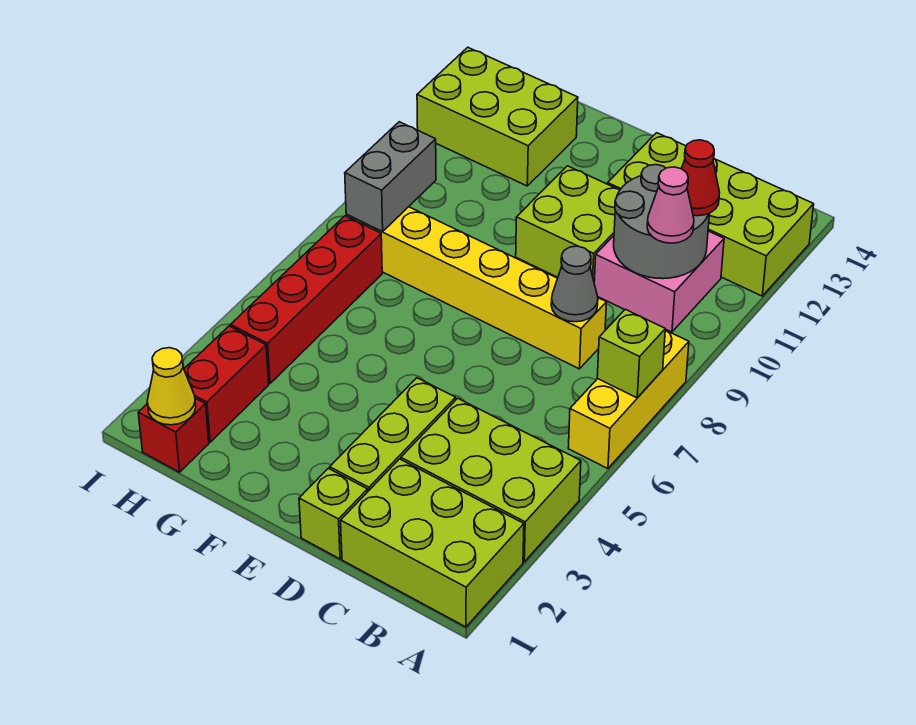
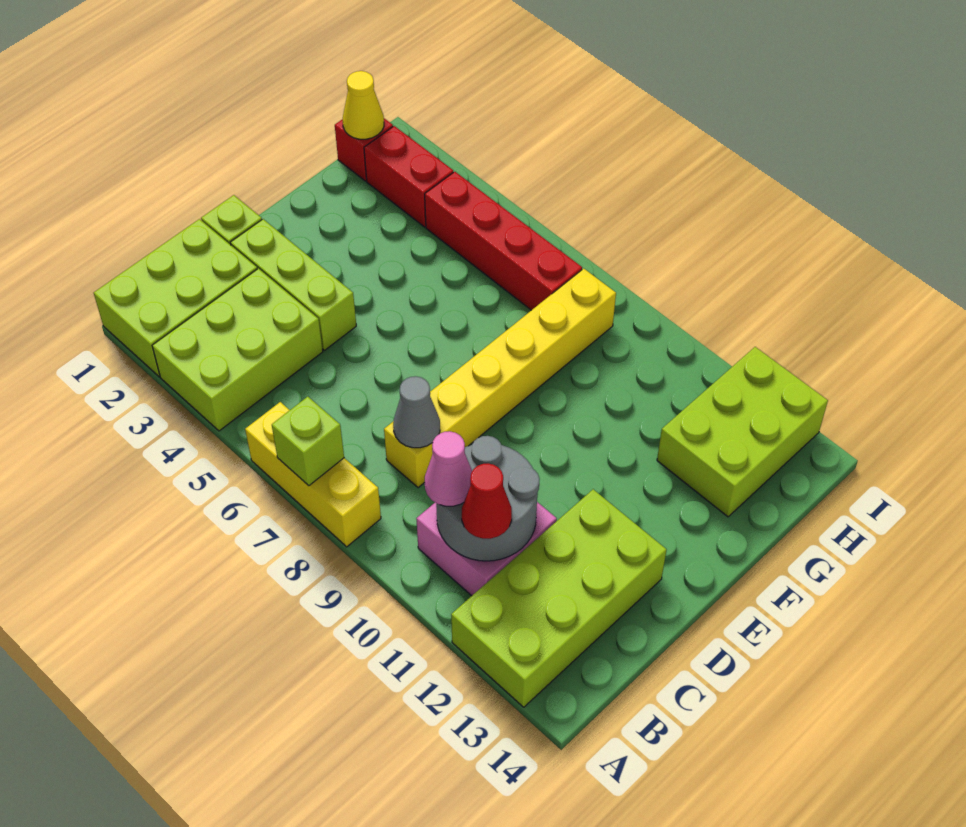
lime 2x2 brick [516,166,620,281] -> none
grey 1x2 brick [345,122,436,232] -> none

